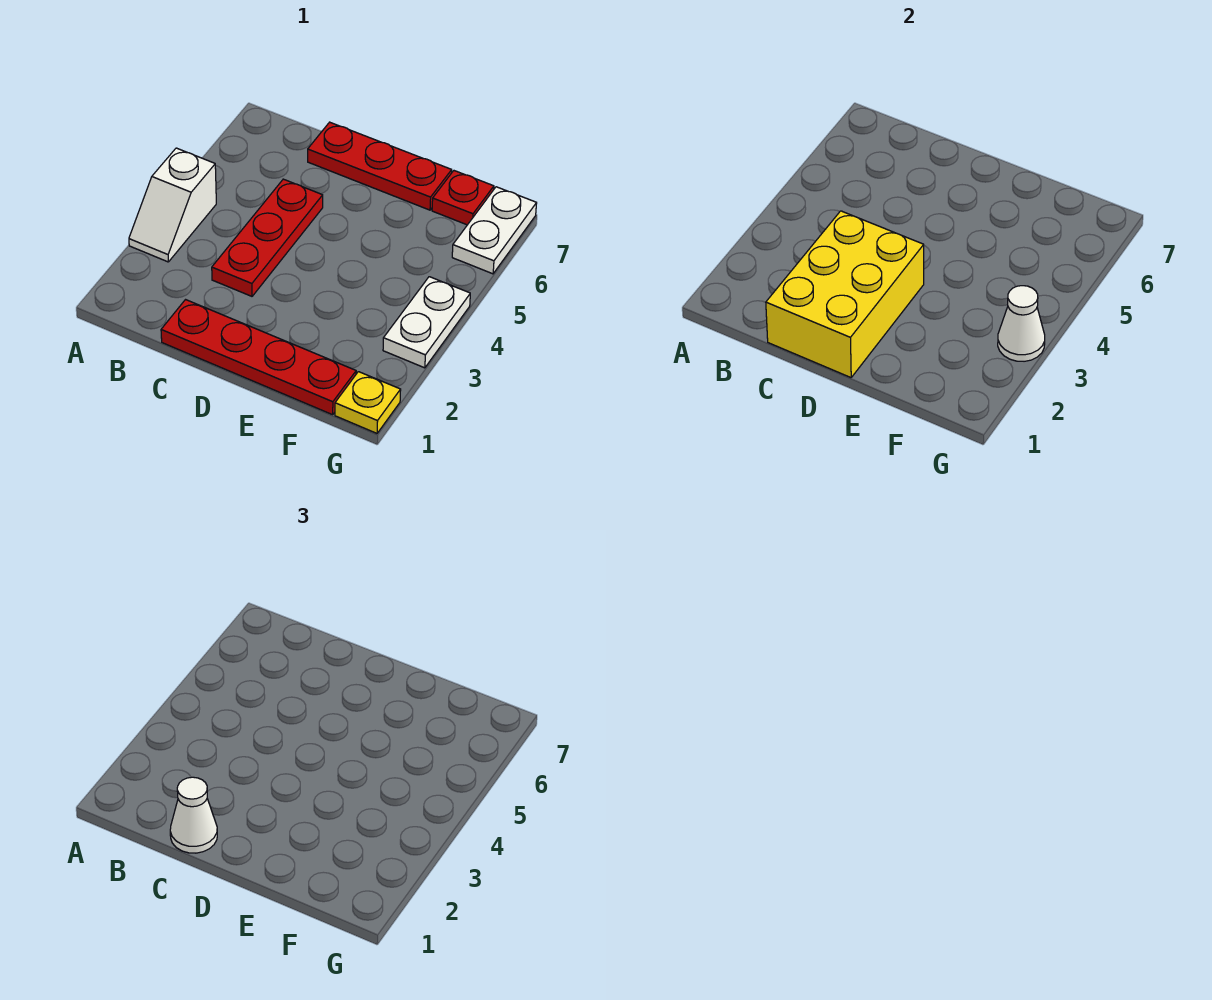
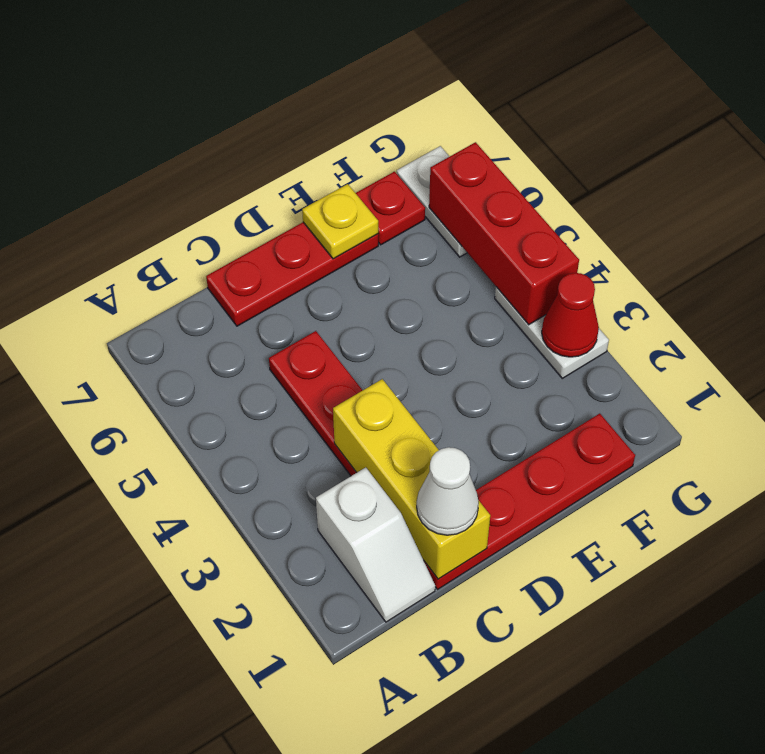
white 1x2 slope [129,148,216,262] -> white 1x2 slope moved to [316,467,435,622]
yellow 2x3 brick [766,211,924,378] -> yellow 1x3 brick [333,379,490,579]
yellow 1x1 plate [335,372,401,433] -> yellow 1x1 plate moved to [302,184,378,259]
white 1x1 cone [998,286,1045,361] -> red 1x1 cone [542,273,599,357]
none -> red 1x3 brick [429,142,579,325]

